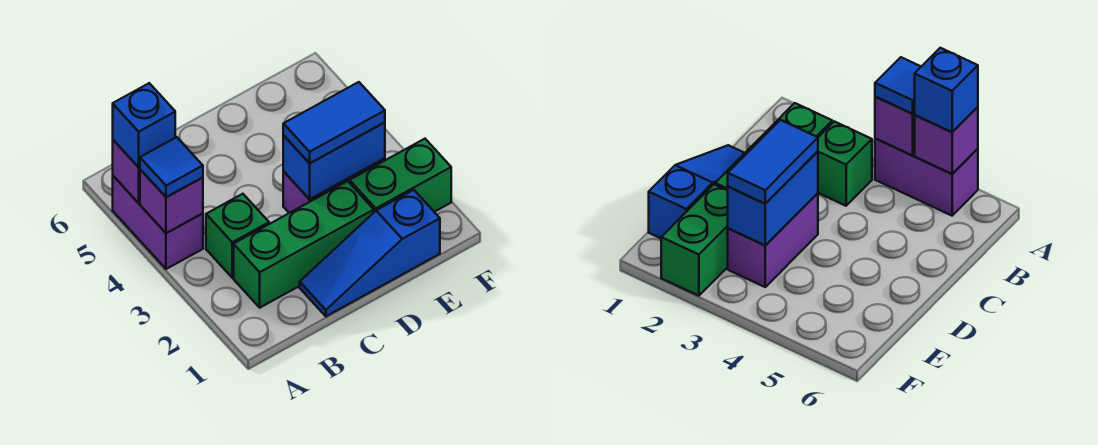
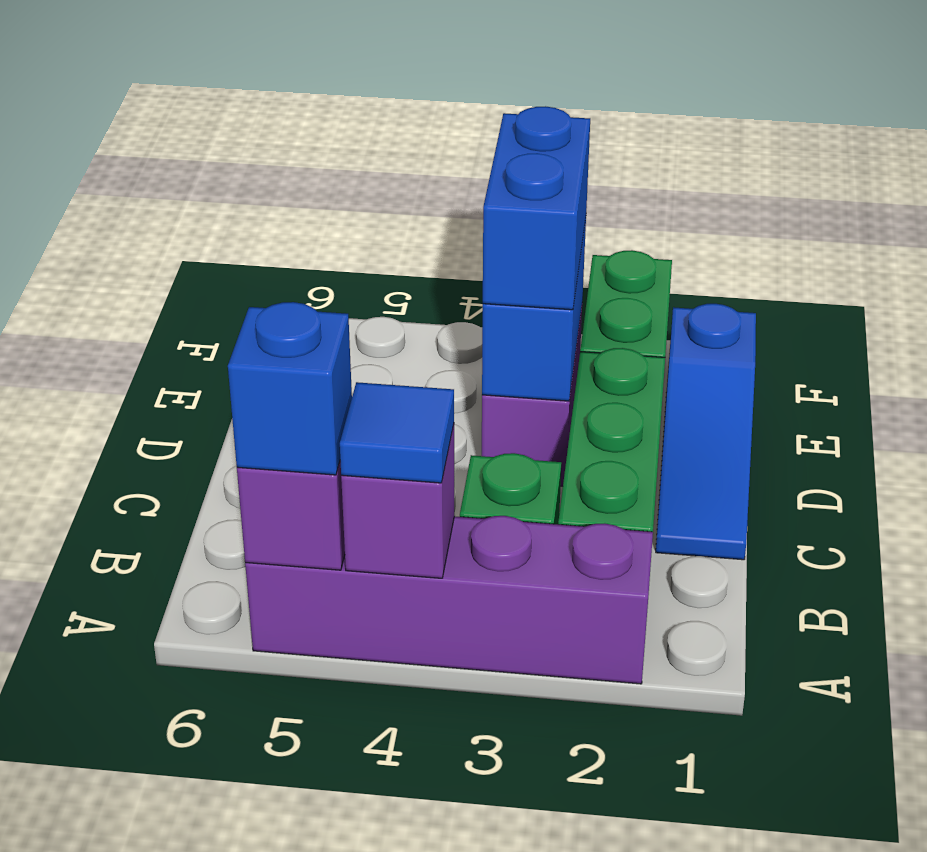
purple 1x2 brick [113,176,203,269] -> purple 1x4 brick [245,516,653,684]
blue 1x2 tile [283,82,385,163] -> blue 1x2 brick [483,106,590,310]

